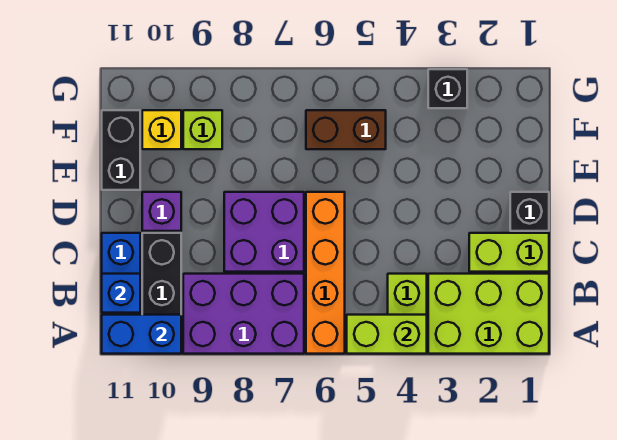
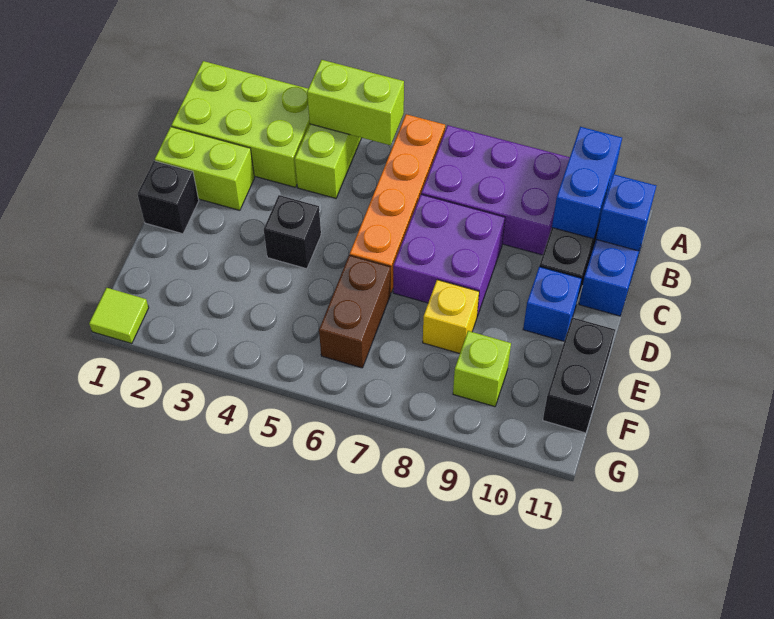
blue 1x2 brick [102,315,181,354] -> blue 1x2 brick turned to [552,127,622,239]
purple 1x1 brick [142,192,181,231] -> blue 1x1 brick [523,267,582,341]
brown 1x2 brick [306,110,386,149] -> brown 1x2 brick turned to [319,255,391,368]
yellow 1x1 brick [142,110,181,149] -> yellow 1x1 brick moved to [423,280,479,353]
none -> lime 1x1 tile [89,288,149,344]
black 1x1 brick [428,69,467,108] -> black 1x1 brick moved to [264,195,321,269]

